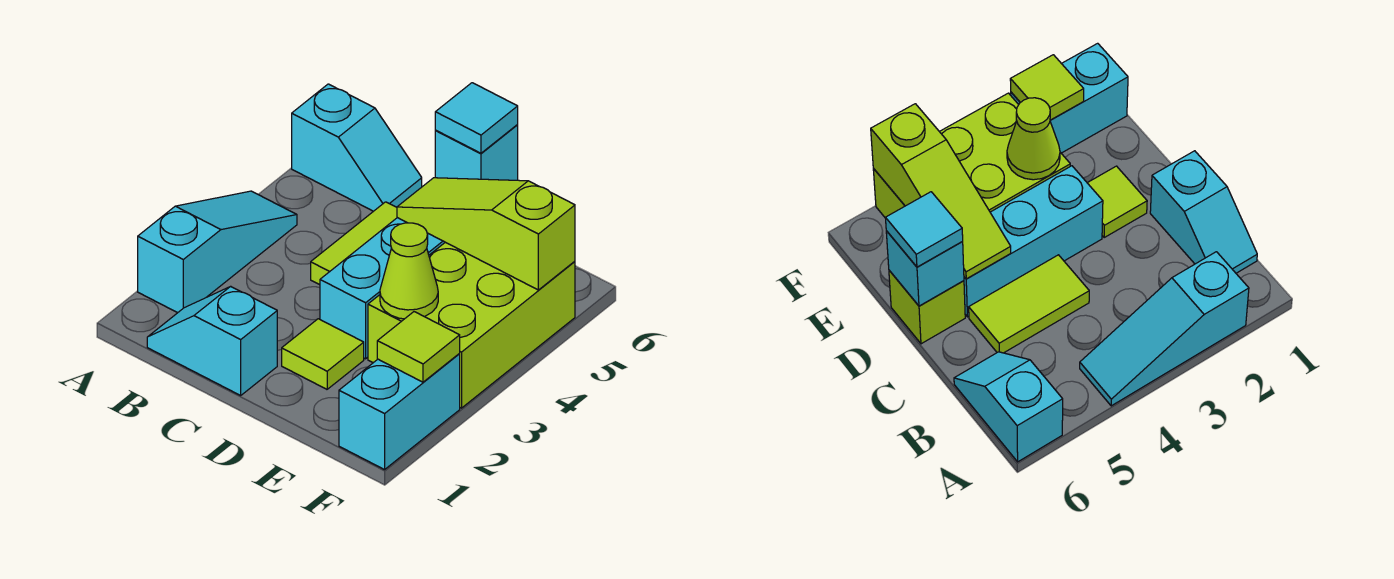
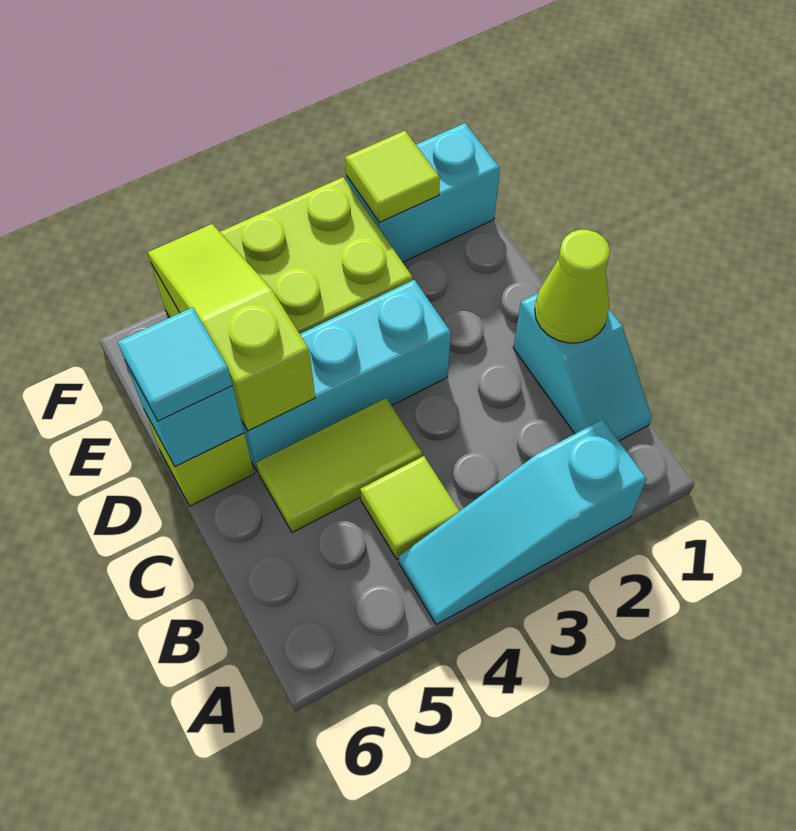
cyan 1x2 slope [292,84,422,211] -> none
lime 1x1 tile [282,319,364,389] -> lime 1x1 tile moved to [360,456,459,559]
lime 1x3 slope [397,178,575,290] -> lime 1x3 slope turned to [148,224,315,431]
lime 1x1 cone [380,223,438,319] -> lime 1x1 cone moved to [535,230,610,343]

